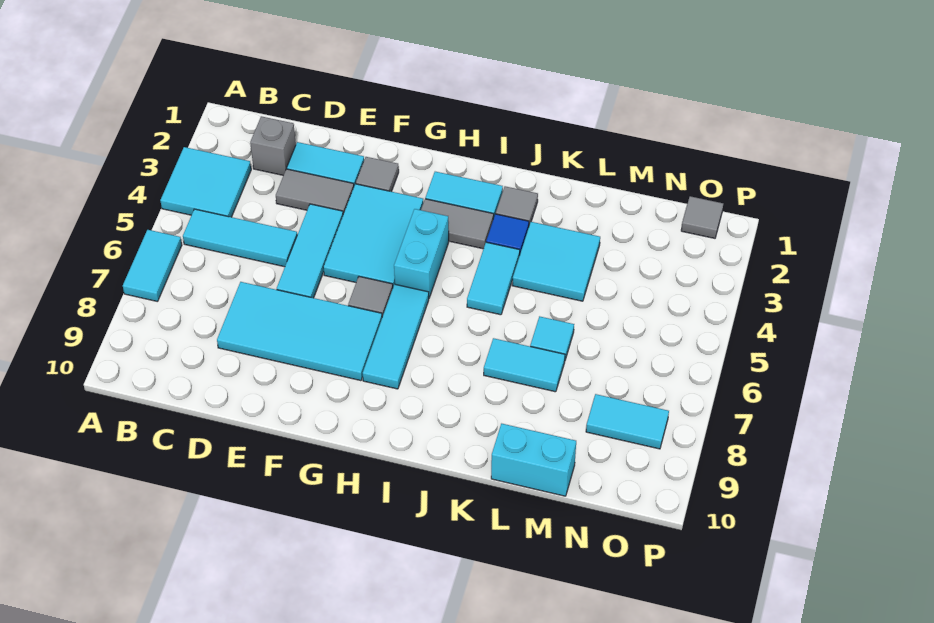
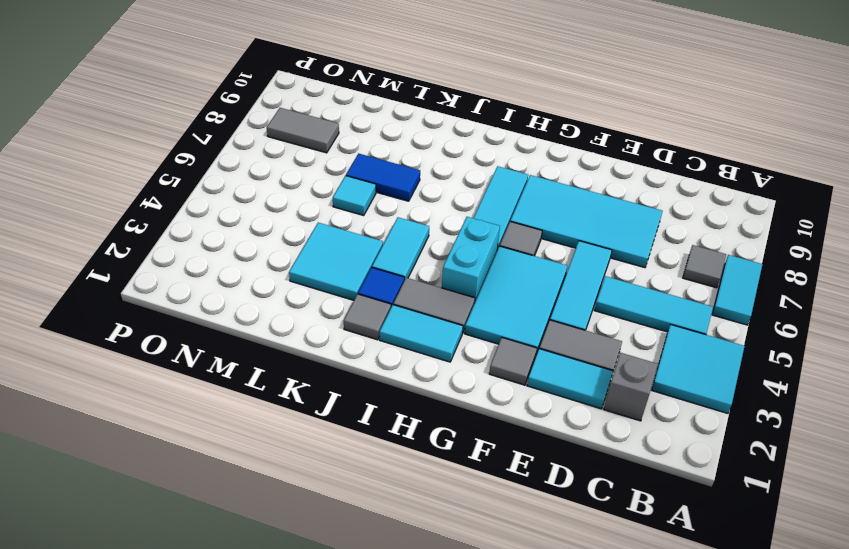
cyan 1x2 tile [484,338,565,392] -> blue 1x2 tile [346,154,420,201]
cyan 1x2 brick [491,424,576,496] -> none
cyan 1x2 tile [586,394,669,449] -> grey 1x2 tile [267,108,339,153]
grey 1x1 tile [681,196,723,238] -> grey 1x1 tile moved to [683,245,726,288]

